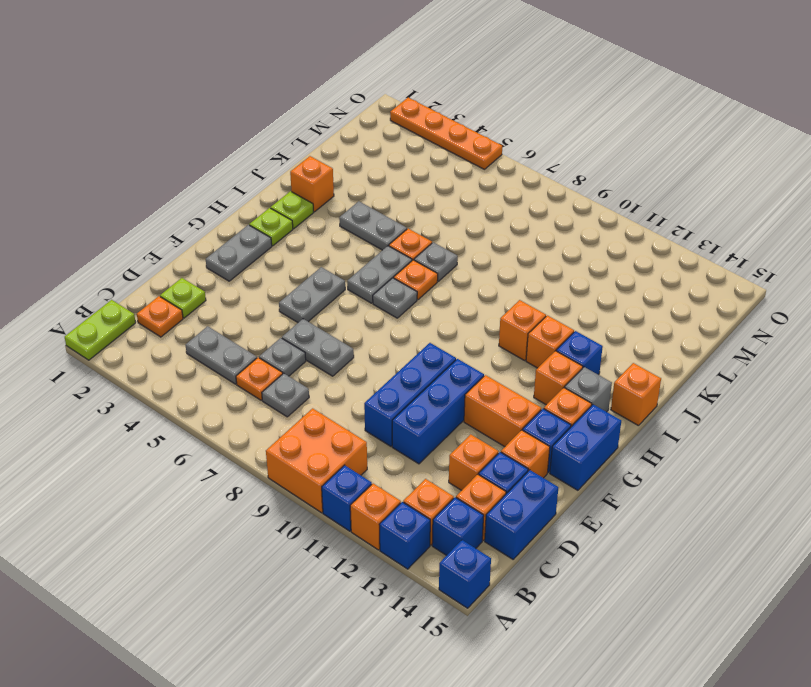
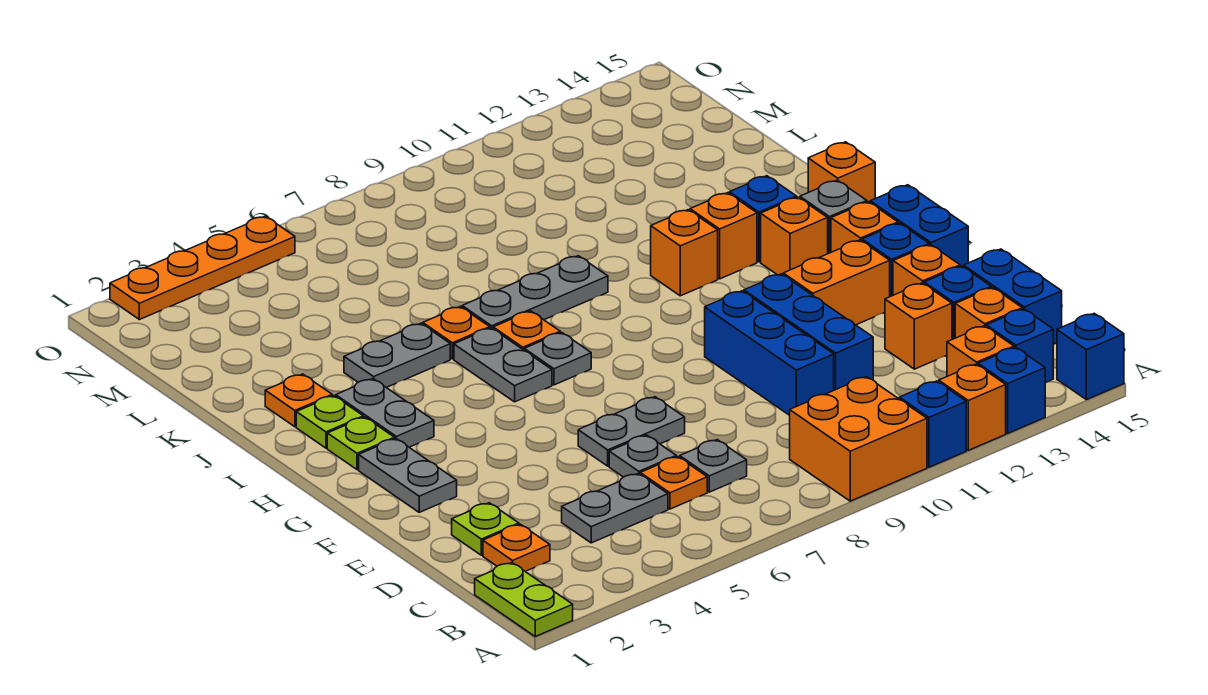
grey 1x2 plate [279,267,345,322] -> grey 1x2 plate moved to [336,379,434,447]
orange 1x1 brick [290,156,334,212] -> orange 1x1 plate [265,374,332,427]
grey 1x1 plate [414,242,458,281] -> grey 1x3 plate [462,256,608,329]

